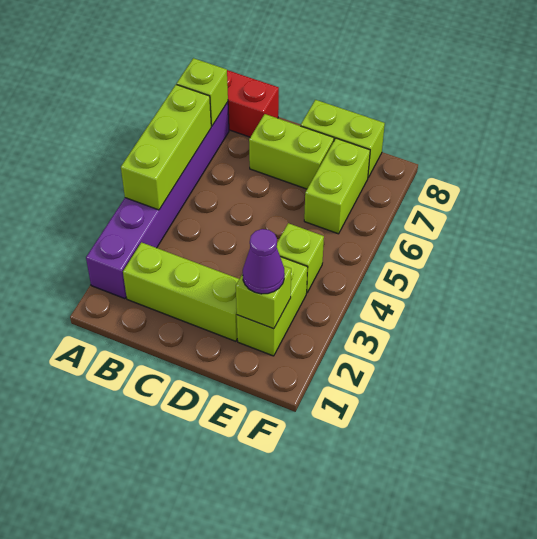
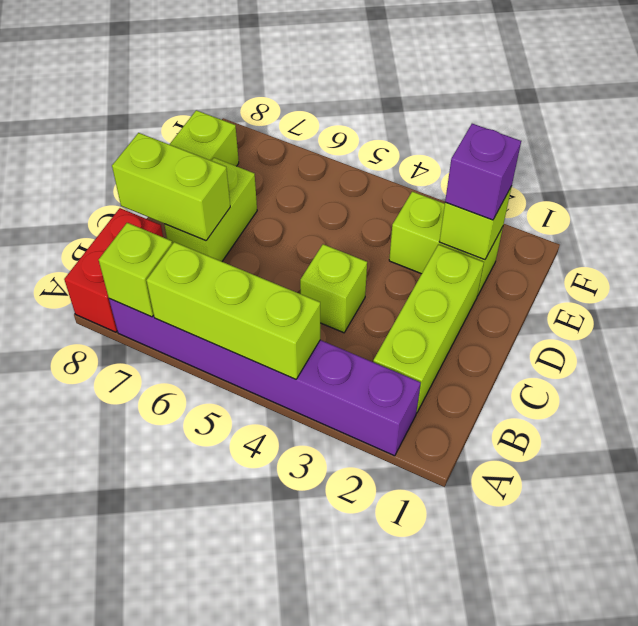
purple 1x1 cone [243,229,285,294] -> purple 1x1 brick [445,124,521,220]
lime 1x1 brick [277,223,324,292] -> lime 1x1 brick moved to [300,244,367,333]
lime 1x2 brick [304,138,370,234] -> lime 1x2 brick moved to [112,133,230,241]

